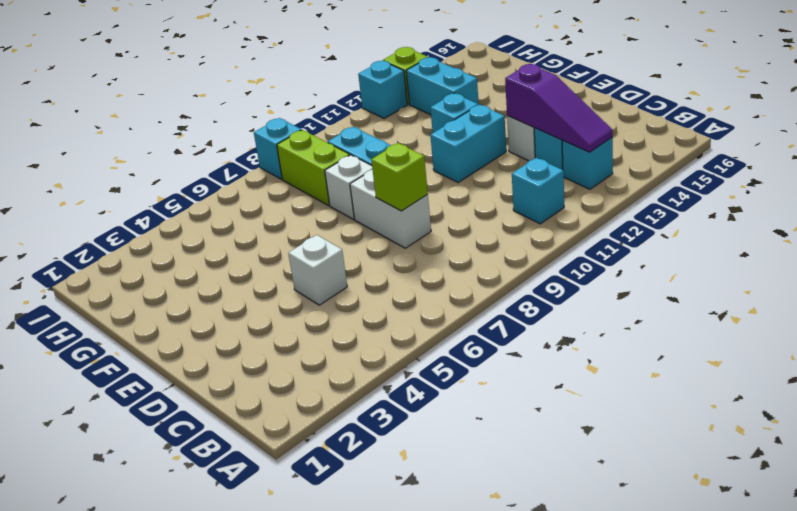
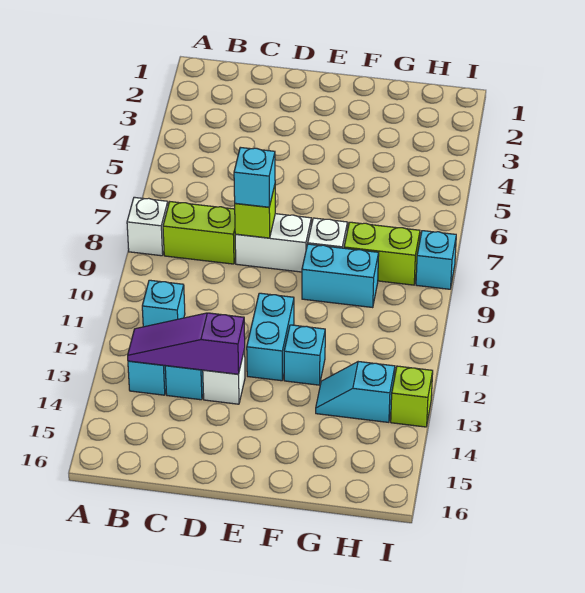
none -> lime 1x2 brick [163,202,236,264]
white 1x1 brick [288,235,347,305] -> white 1x1 brick moved to [127,197,168,256]
cyan 1x2 brick [406,57,479,115] -> cyan 1x2 slope [316,362,395,422]
cyan 1x1 brick [358,61,407,118] -> cyan 1x1 brick moved to [234,147,275,207]

